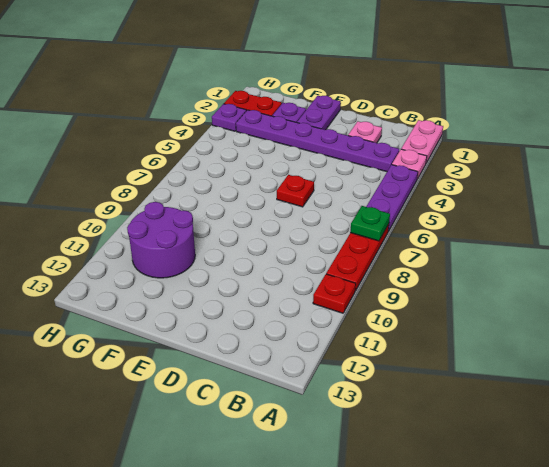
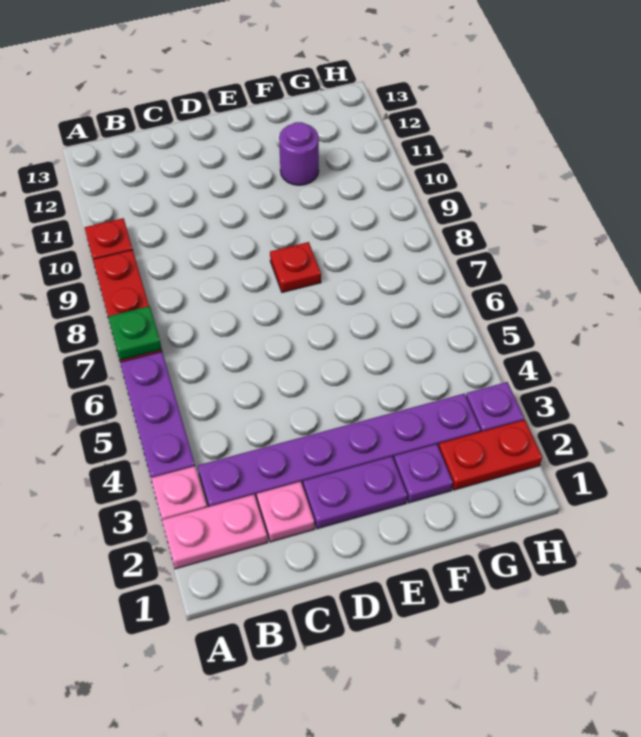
pink 1x2 plate [401,120,443,163] -> pink 1x2 plate turned to [162,494,268,569]
red 1x1 plate [277,175,314,207] -> red 1x1 plate moved to [270,242,321,292]
purple 1x2 plate [297,96,341,130] -> purple 1x2 plate turned to [303,456,407,529]
purple 2x2 round brick [127,202,195,278] -> purple 1x1 round brick [279,122,319,185]

